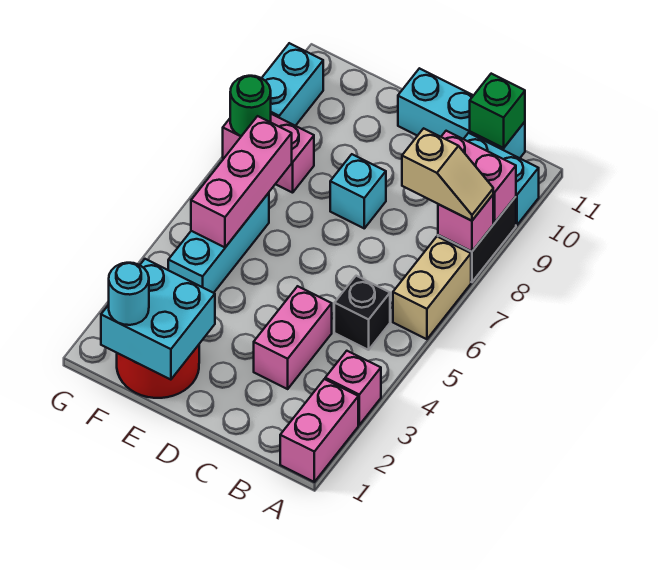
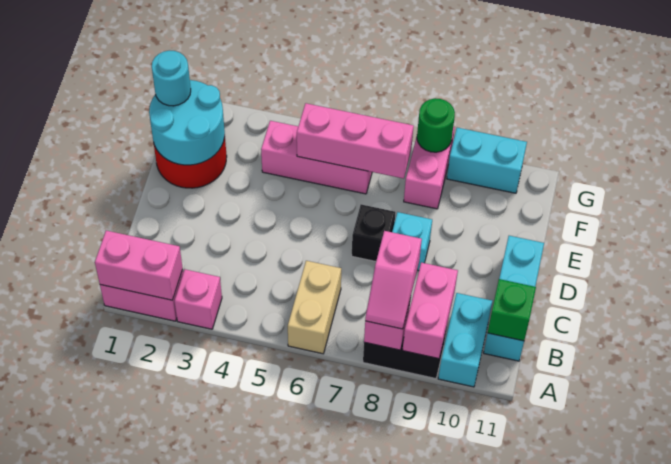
tan 1x2 brick [393,237,471,339] -> tan 1x2 brick turned to [288,261,341,354]
tan 1x2 slope [402,128,493,221] -> pink 1x2 slope [365,231,422,329]
black 1x1 brick [334,276,390,350] -> black 1x1 brick moved to [352,204,395,261]
pink 1x2 brick [254,286,332,389] -> pink 1x2 brick moved to [95,231,183,300]
cyan 2x2 brick [101,259,215,380] -> cyan 2x2 round brick [149,80,225,165]
cyan 1x3 brick [168,193,269,293] -> pink 1x3 brick [261,121,372,194]

